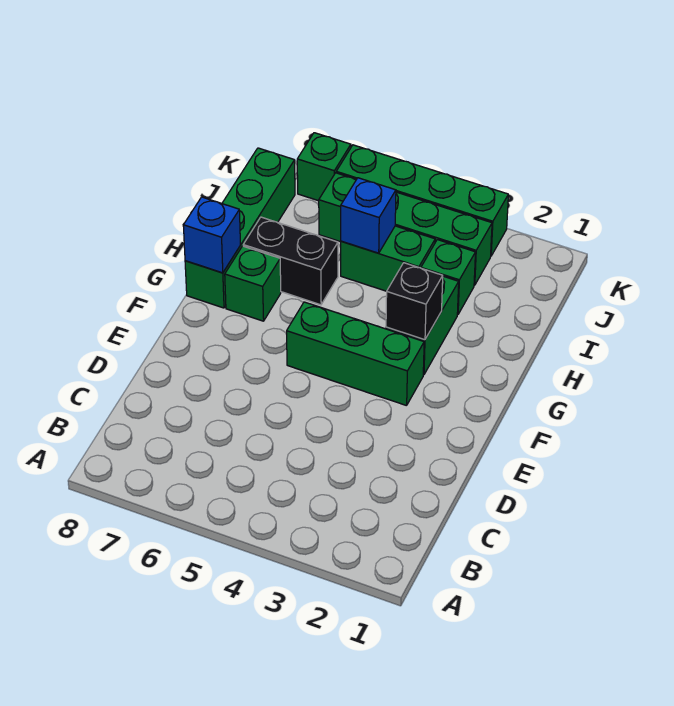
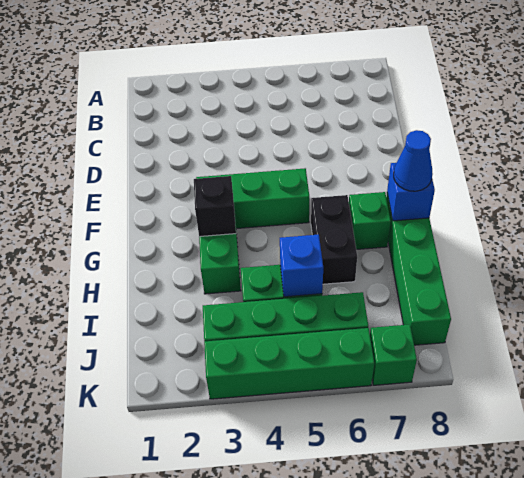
none -> blue 1x1 cone [394,130,433,191]
black 1x2 brick [243,217,338,305] -> black 1x2 brick turned to [311,195,357,284]
green 1x1 brick [421,240,475,315] -> none

